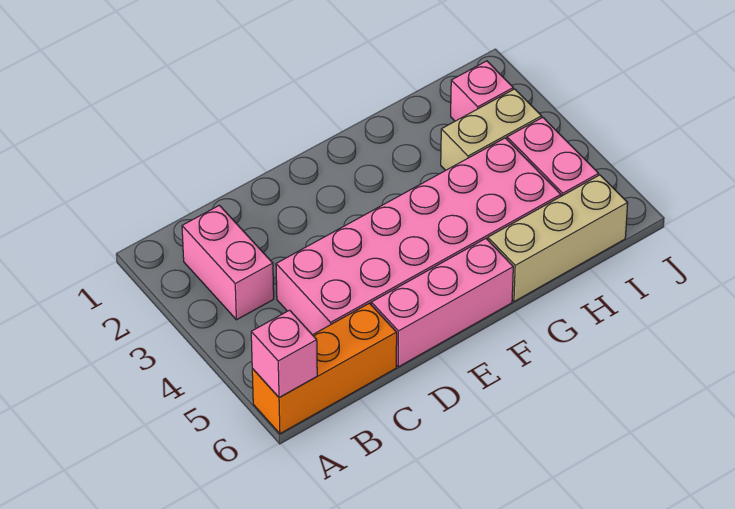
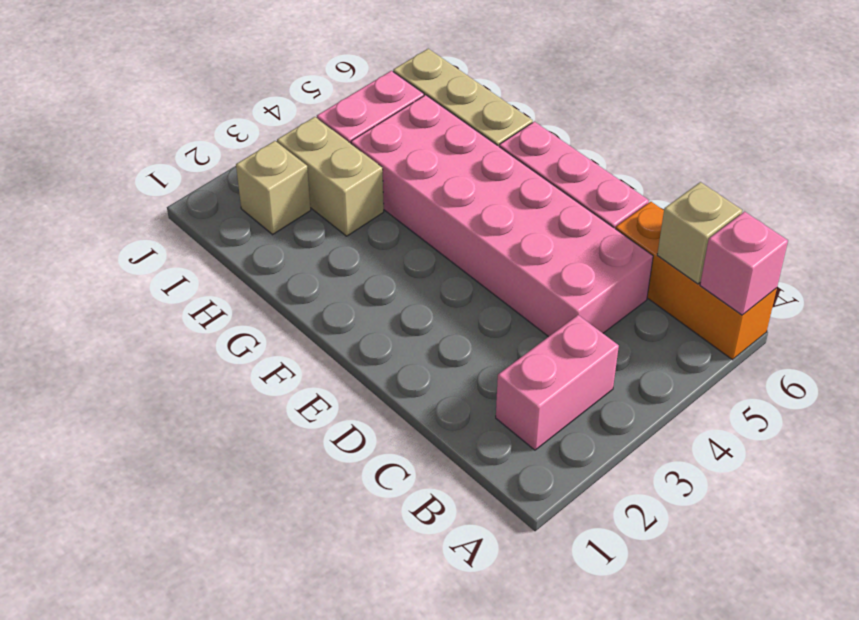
none -> tan 1x1 brick [657,182,742,284]
pink 1x1 brick [451,61,513,121] -> tan 1x1 brick [236,141,311,234]

